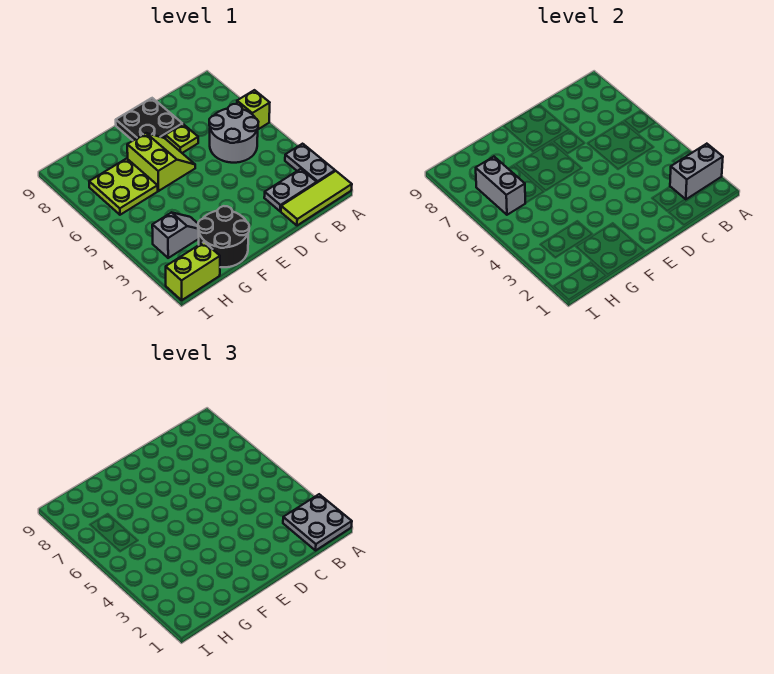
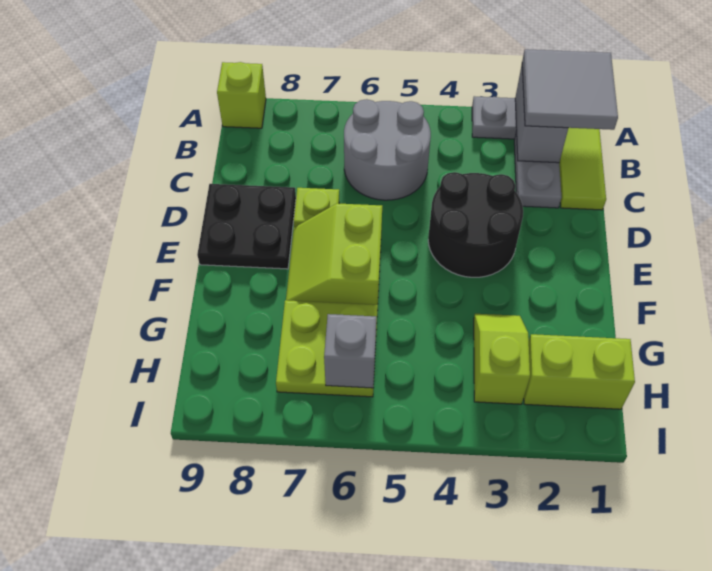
grey 2x2 plate [283,494,352,550] -> grey 2x2 tile [522,49,618,130]
lime 1x1 brick [237,90,270,129] -> lime 1x1 brick moved to [217,62,266,128]
lime 2x2 slope [127,133,195,191] -> lime 2x2 slope turned to [286,203,382,305]
black 2x2 round brick [198,206,249,267] -> black 2x2 round brick moved to [428,172,523,277]
grey 1x2 slope [152,212,199,258] -> lime 1x2 slope [474,314,530,404]
lime 1x2 brick [166,242,220,300] -> lime 1x2 brick turned to [524,334,635,409]
grey 1x2 brick [476,157,525,215] -> grey 1x1 brick [324,314,376,388]

